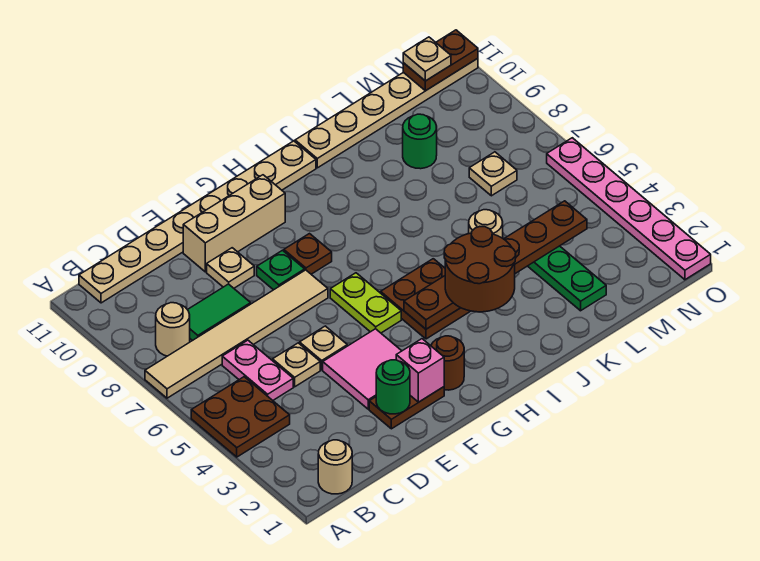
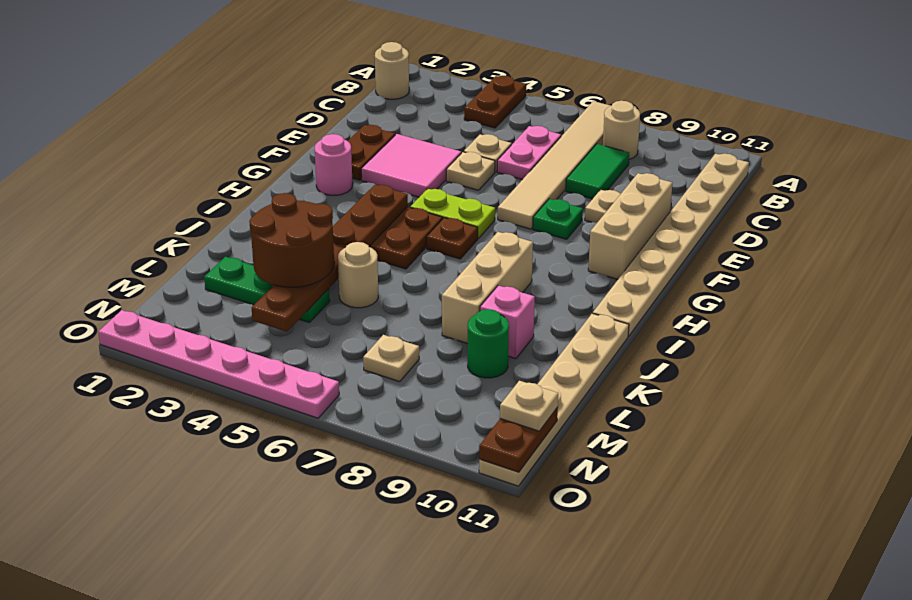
brown 2x2 plate [191,377,290,457] -> brown 1x2 plate [464,76,526,128]
pink 1x2 plate [222,340,293,400] -> pink 1x2 plate turned to [497,126,561,180]
green 1x1 round brick [376,360,410,414] -> none
pink 1x1 brick [396,339,444,402] -> pink 1x1 brick moved to [480,285,535,359]
brown 1x1 round brick [431,336,464,390] -> pink 1x1 round brick [315,134,353,195]
brown 1x1 plate [284,234,332,274] -> brown 1x1 plate moved to [427,218,478,259]
brown 2x2 round brick [444,227,516,312] -> brown 2x2 round brick moved to [249,193,334,287]
none -> tan 1x3 brick [442,232,533,344]

